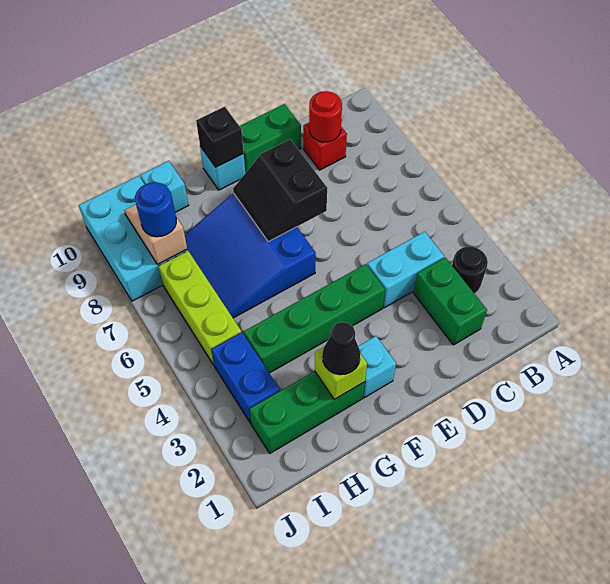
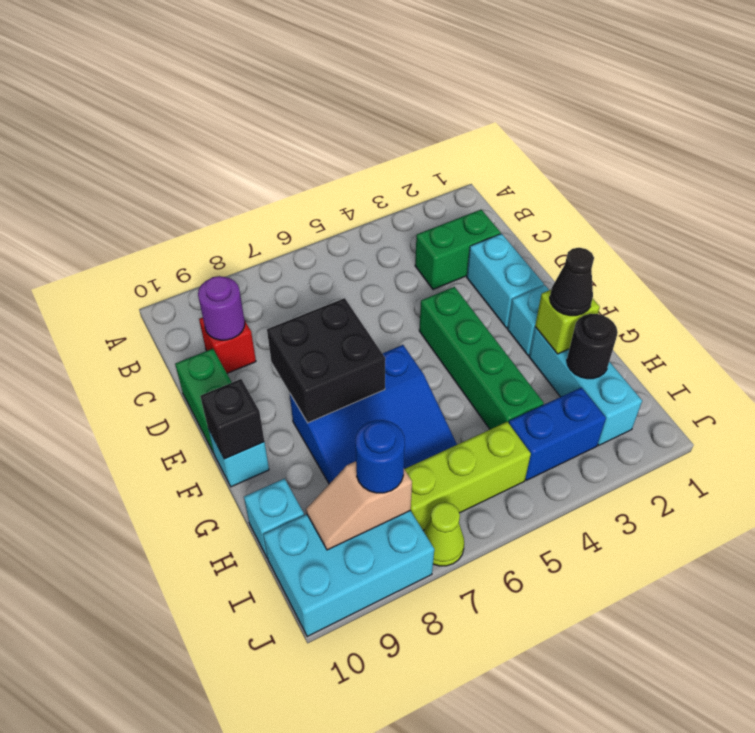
black 1x1 round brick [452,247,488,294] -> black 1x1 round brick moved to [567,314,618,379]
cyan 1x2 brick [367,232,444,308] -> cyan 1x2 brick moved to [467,234,544,328]
red 1x1 round brick [309,91,342,142] -> purple 1x1 round brick [198,276,245,340]
black 2x2 slope [233,139,327,242] -> black 2x2 brick [267,298,385,423]
green 1x3 brick [249,371,365,453] -> cyan 1x3 brick [529,327,642,445]
none -> lime 1x1 cone [424,502,464,566]

